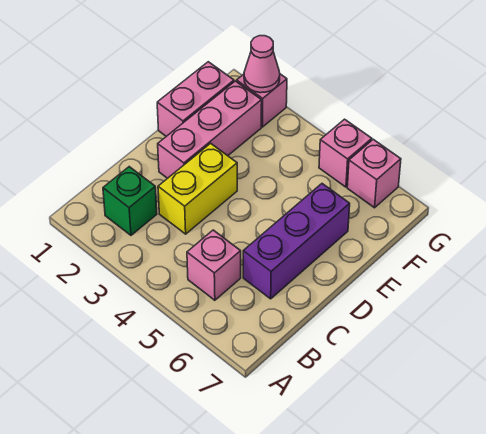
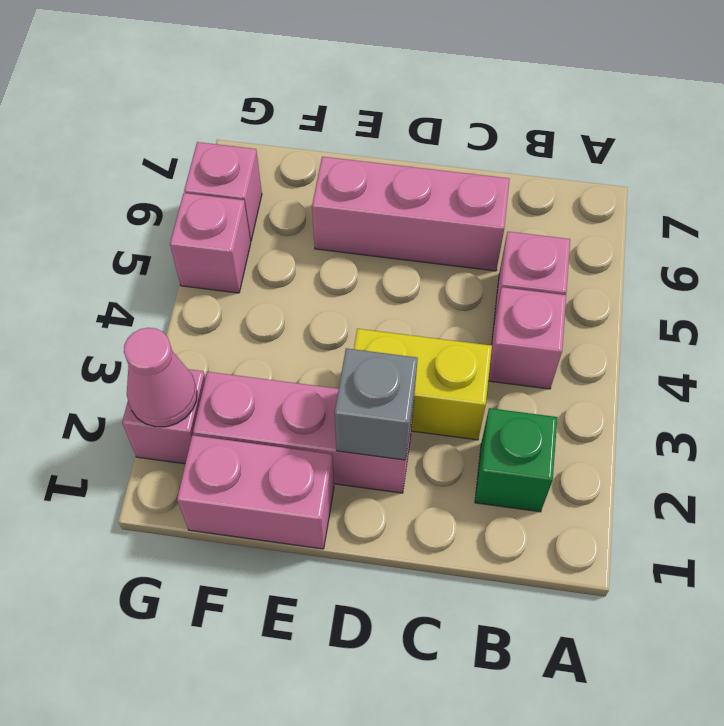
none -> pink 1x1 brick [488,287,566,389]
purple 1x3 brick [243,184,350,299] -> pink 1x3 brick [312,157,510,271]
none -> grey 1x1 brick [335,348,418,460]

